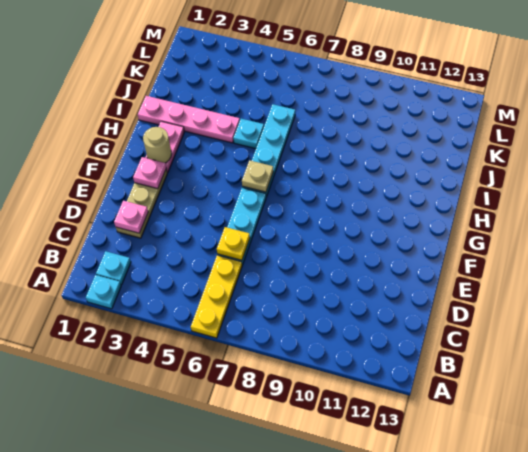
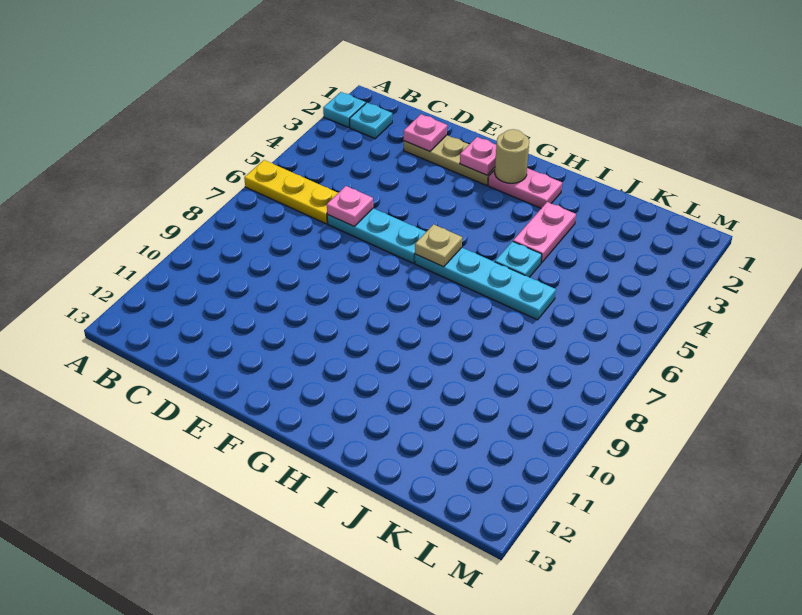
yellow 1x1 plate [217,227,250,260] -> pink 1x1 plate [327,186,373,226]
pink 1x4 plate [138,96,240,143] -> pink 1x2 plate [513,202,576,263]

